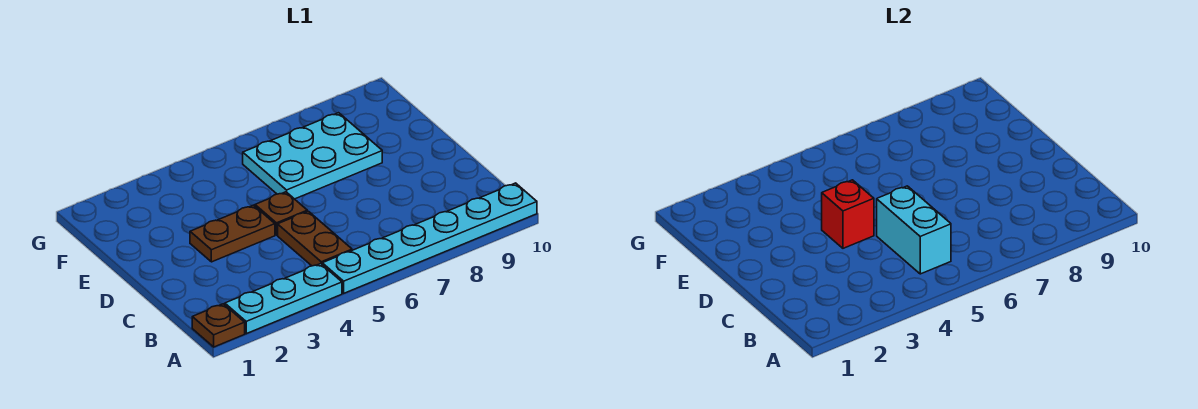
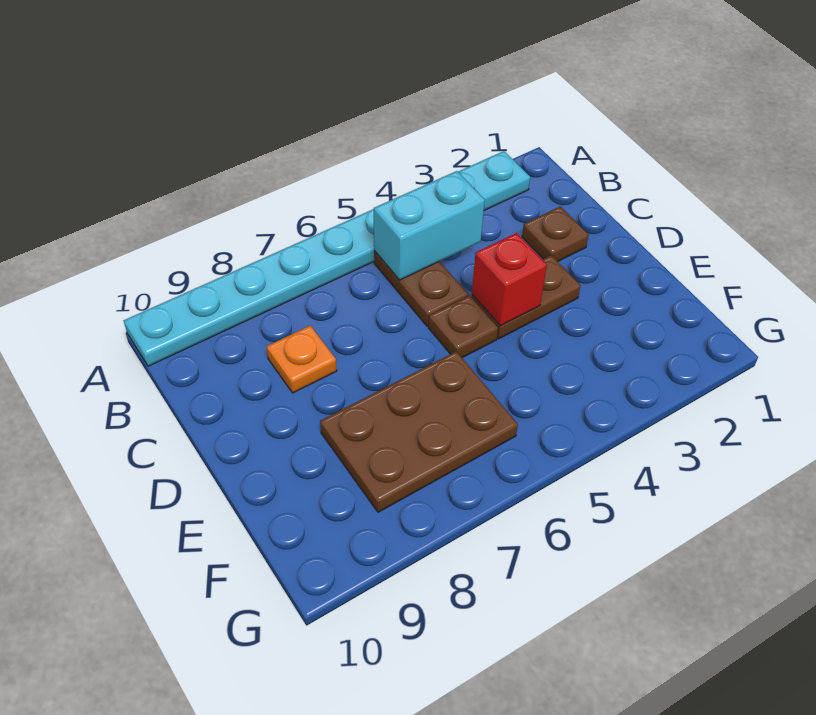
brown 1x1 plate [192,304,245,347] -> brown 1x1 plate moved to [522,207,589,261]
cyan 1x2 brick [877,186,951,274] -> cyan 1x2 brick turned to [374,171,485,280]
none -> orange 1x1 plate [266,326,337,393]
cyan 2x3 plate [243,113,382,199] -> brown 2x3 plate [320,351,518,512]

